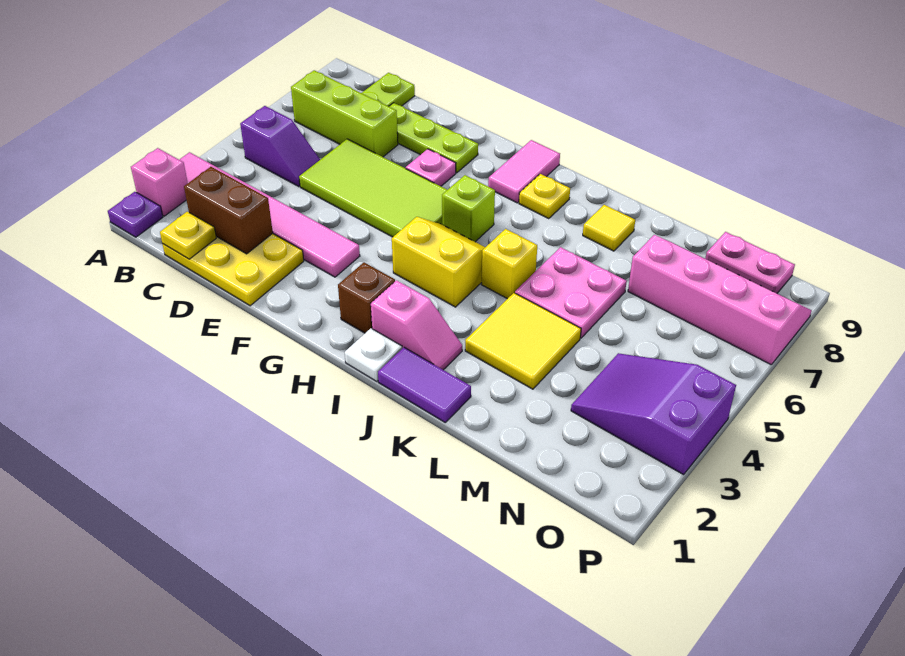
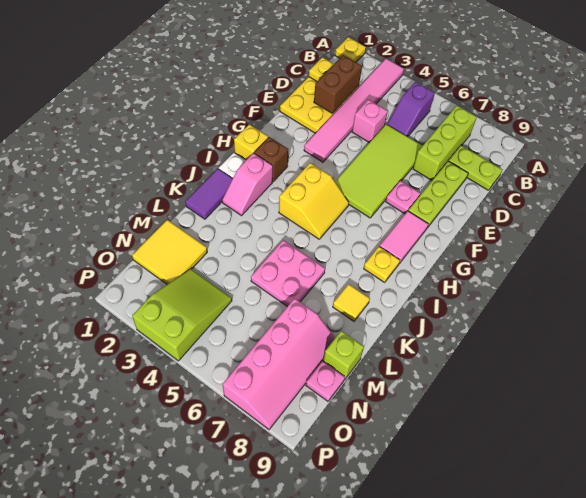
purple 1x1 plate [108,192,163,237] -> yellow 1x1 plate [335,37,366,62]
pink 1x1 brick [131,148,188,216] -> pink 1x1 brick moved to [352,100,388,143]
lime 1x1 brick [442,175,495,242] -> lime 1x1 brick moved to [323,331,364,379]
pink 1x2 tile [488,140,560,203] -> pink 1x2 tile turned to [379,211,428,264]
yellow 1x1 brick [482,229,537,299] -> yellow 1x1 brick moved to [234,124,268,160]
yellow 2x2 tile [465,293,581,389] -> yellow 2x2 tile moved to [132,220,207,284]
purple 2x3 slope [571,353,736,475] -> lime 2x3 slope [132,269,232,361]
pink 1x2 plate [705,232,795,293] -> pink 1x1 plate [306,361,345,401]

